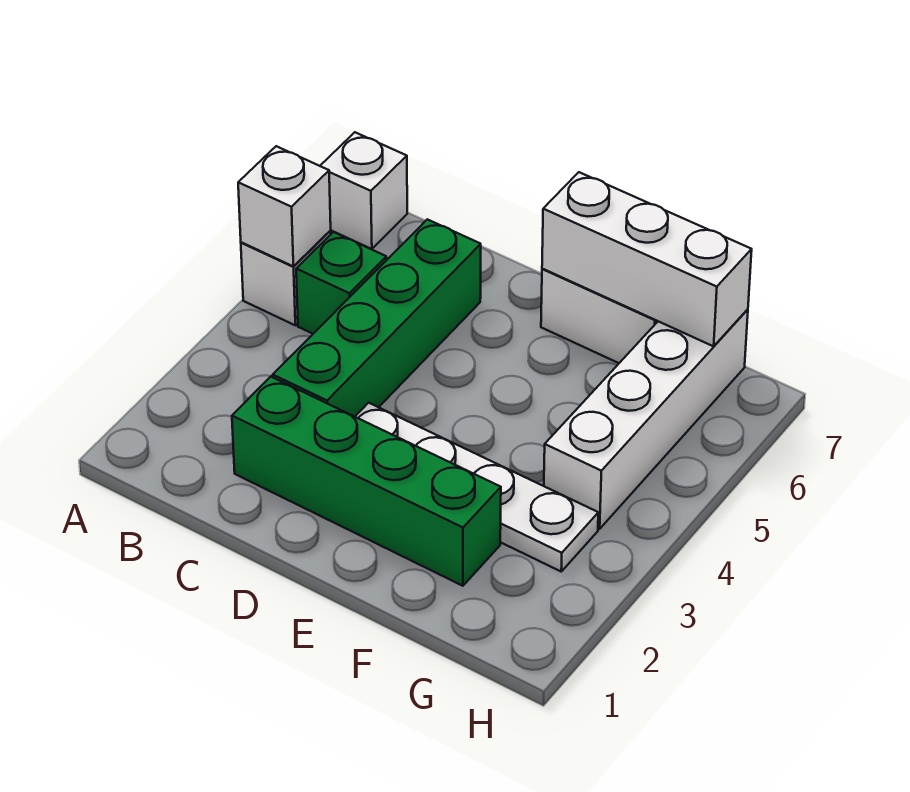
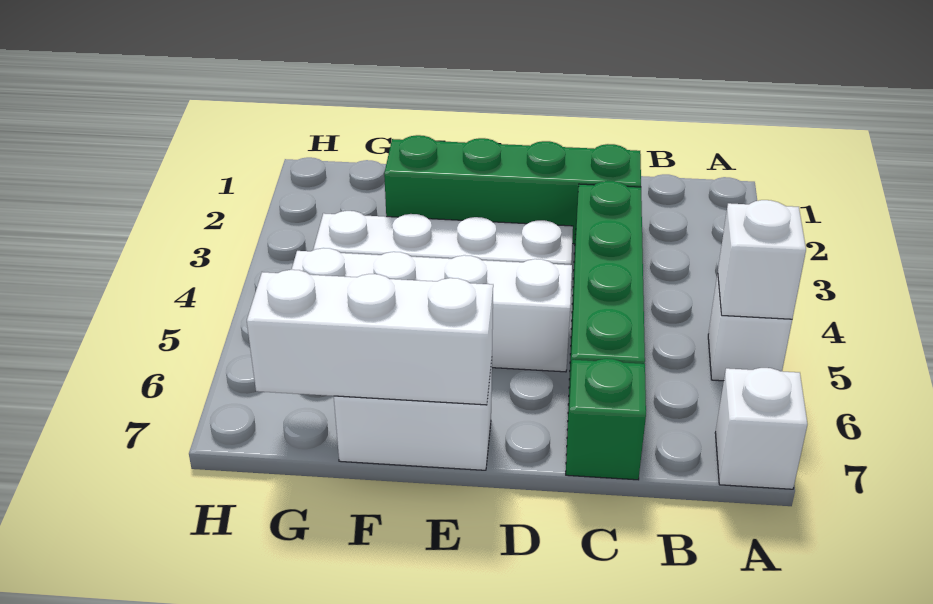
green 1x1 brick [296,232,387,334] -> green 1x1 brick moved to [566,359,646,480]
white 1x4 brick [544,309,748,529] -> white 1x4 brick turned to [291,248,572,372]

